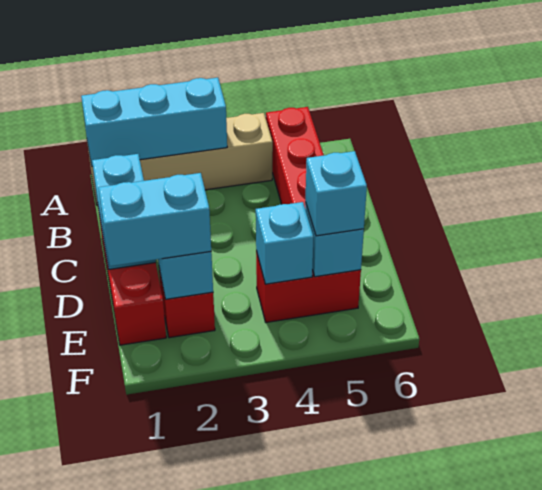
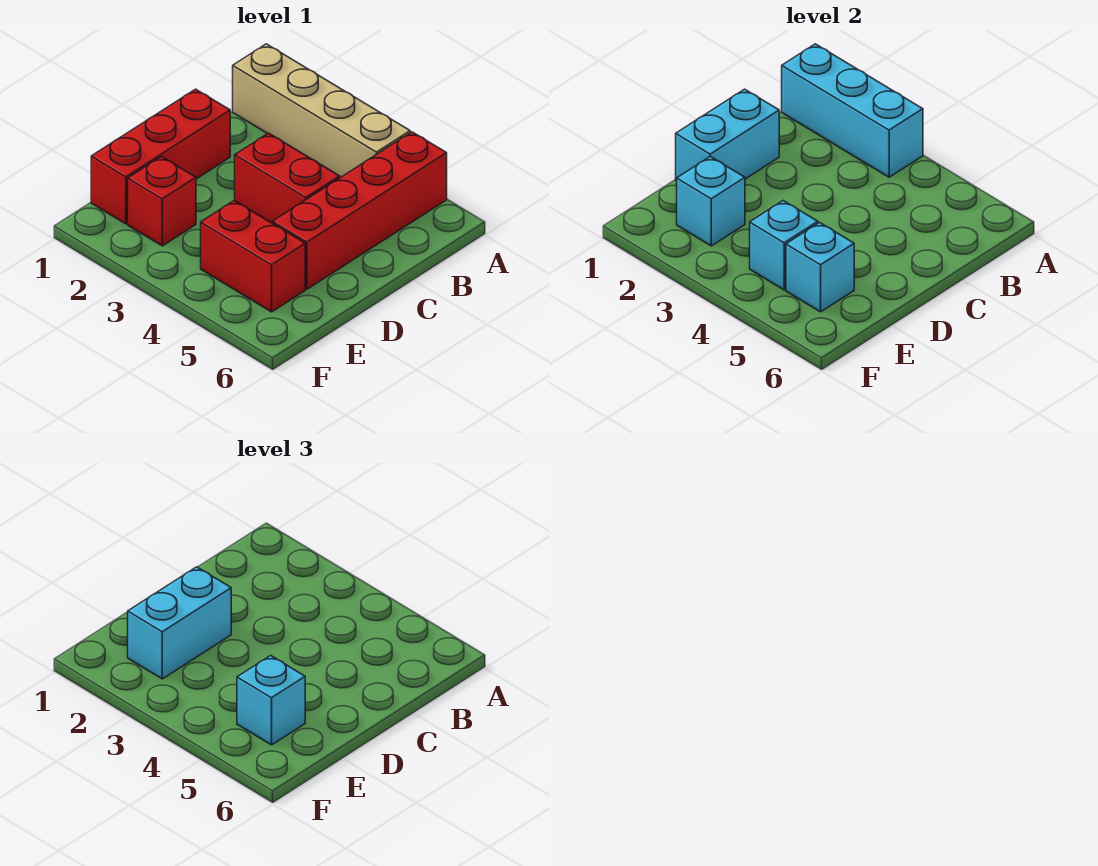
none -> red 1x2 brick [235,133,340,223]
cyan 1x2 brick [98,173,211,266] -> cyan 1x2 brick turned to [128,567,231,679]

